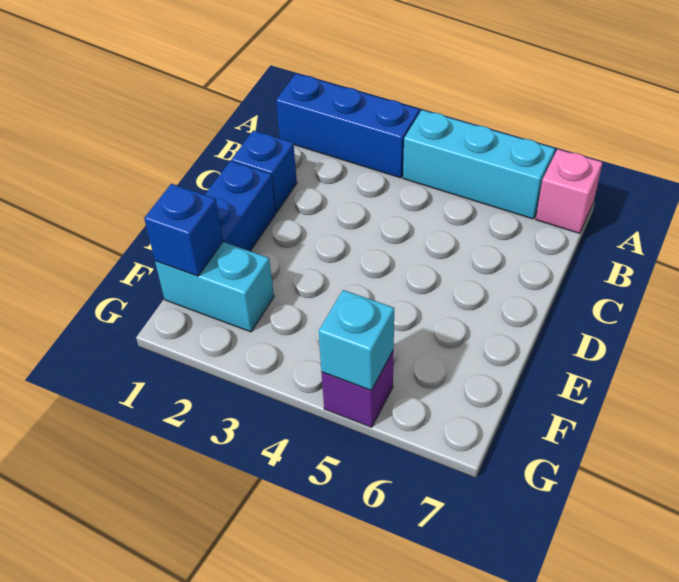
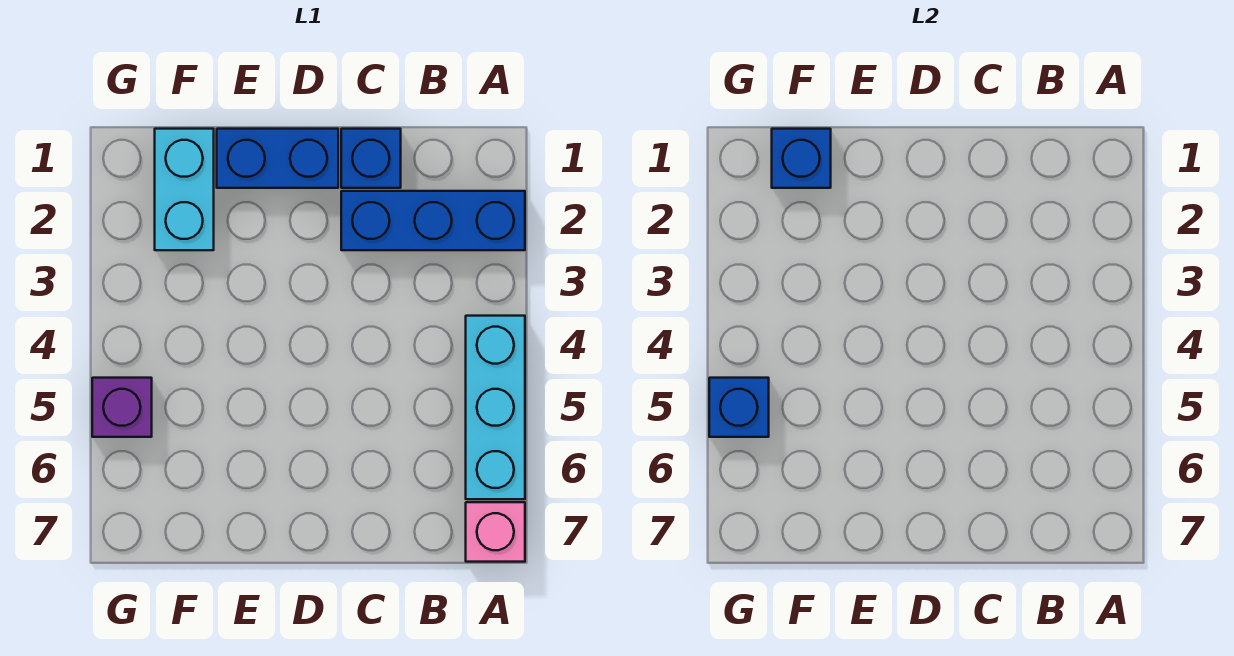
blue 1x3 brick [276,74,420,178] -> blue 1x3 brick turned to [341,191,525,250]
cyan 1x1 brick [318,290,394,390] -> blue 1x1 brick [709,378,769,437]

